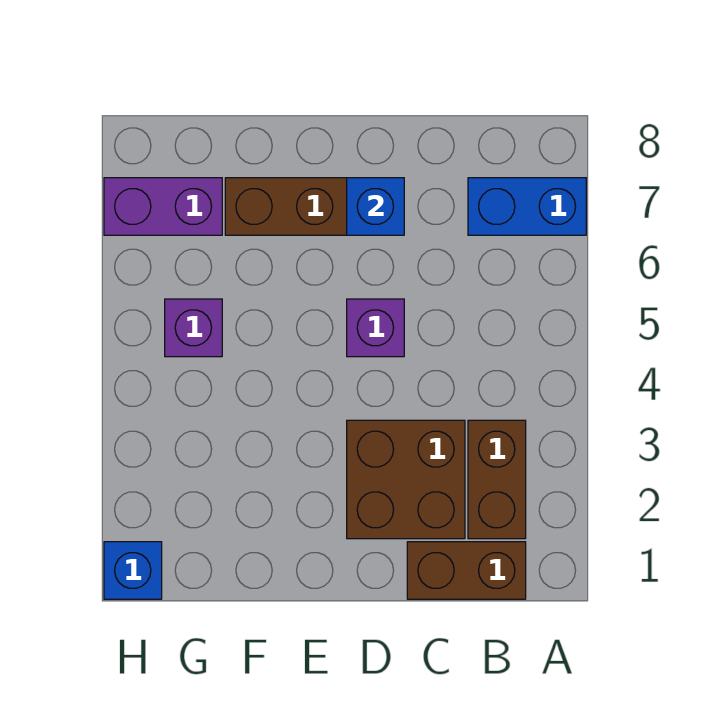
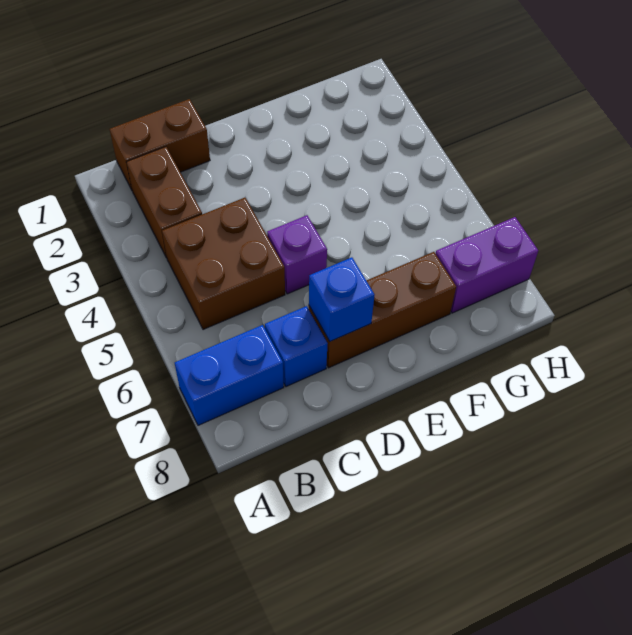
brown 2x2 brick [347,420,465,539] -> brown 2x2 brick moved to [162,198,285,330]
purple 1x1 brick [165,299,222,357] -> none
blue 1x1 brick [104,542,162,599] -> blue 1x1 brick moved to [265,306,328,387]

